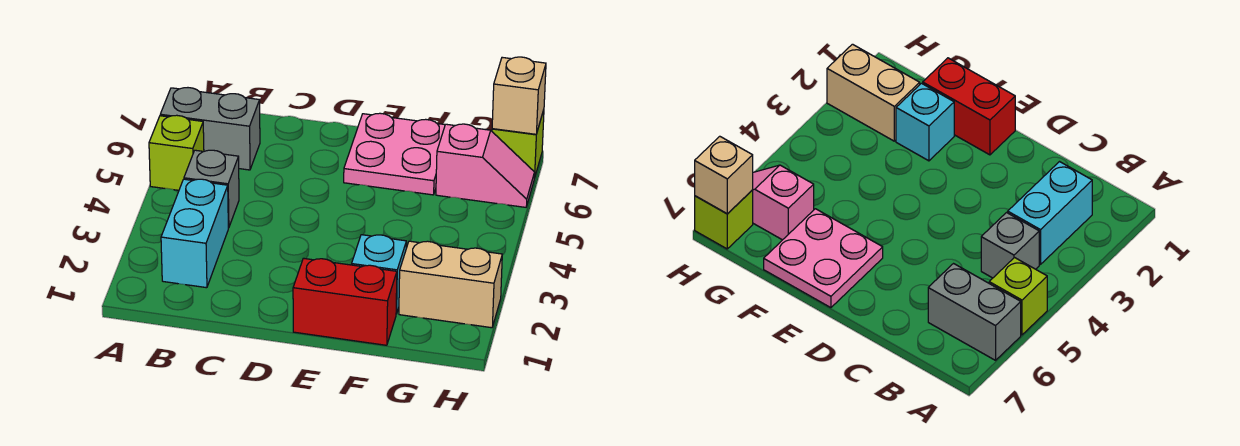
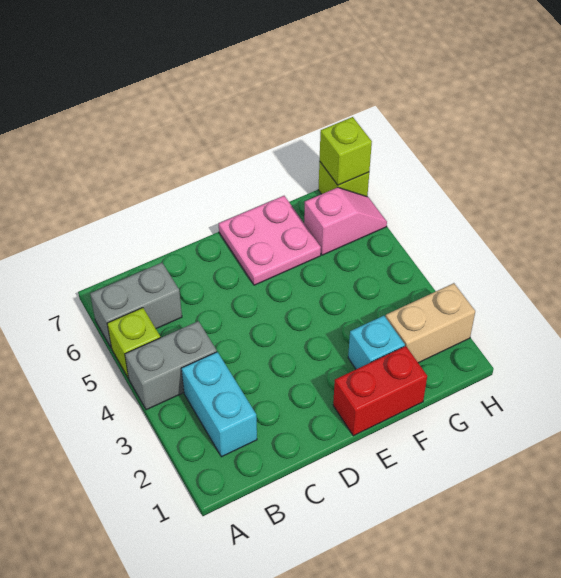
grey 1x1 brick [184,150,239,228] -> grey 1x2 brick [125,321,217,410]
tan 1x1 brick [492,57,546,134] -> lime 1x1 brick [320,117,372,185]

